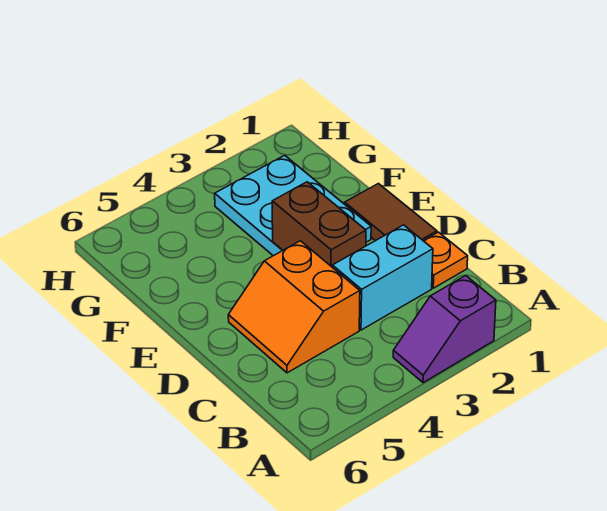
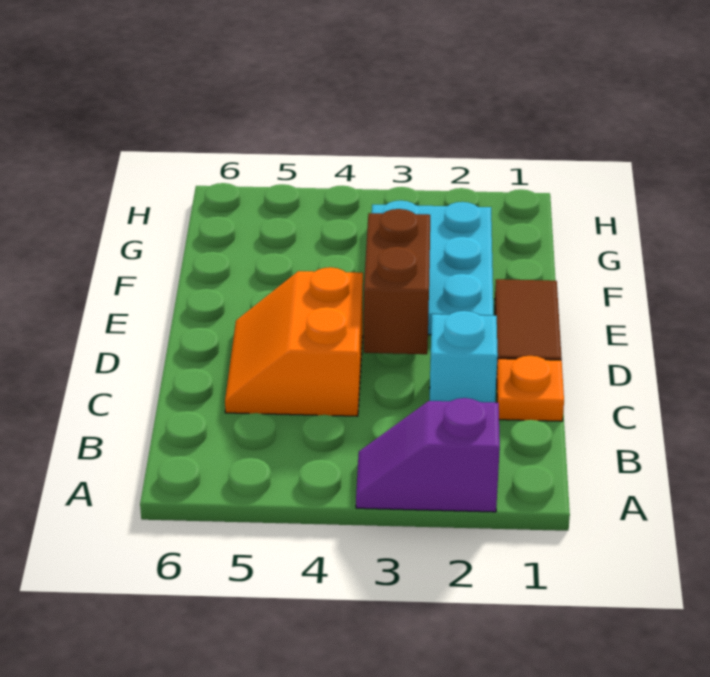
cyan 1x2 brick [332,225,433,330] -> cyan 1x1 brick [430,311,498,402]

